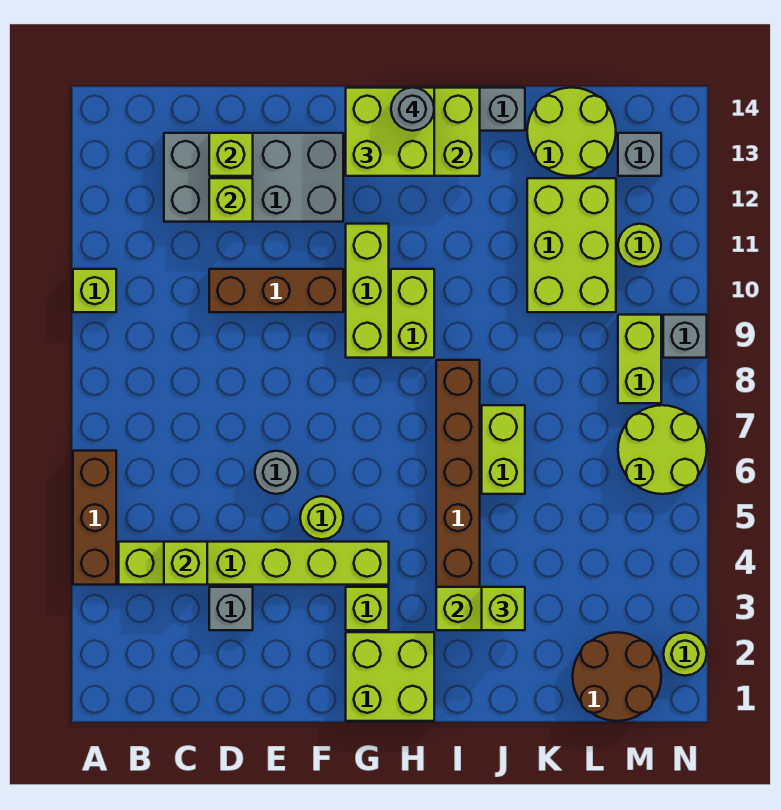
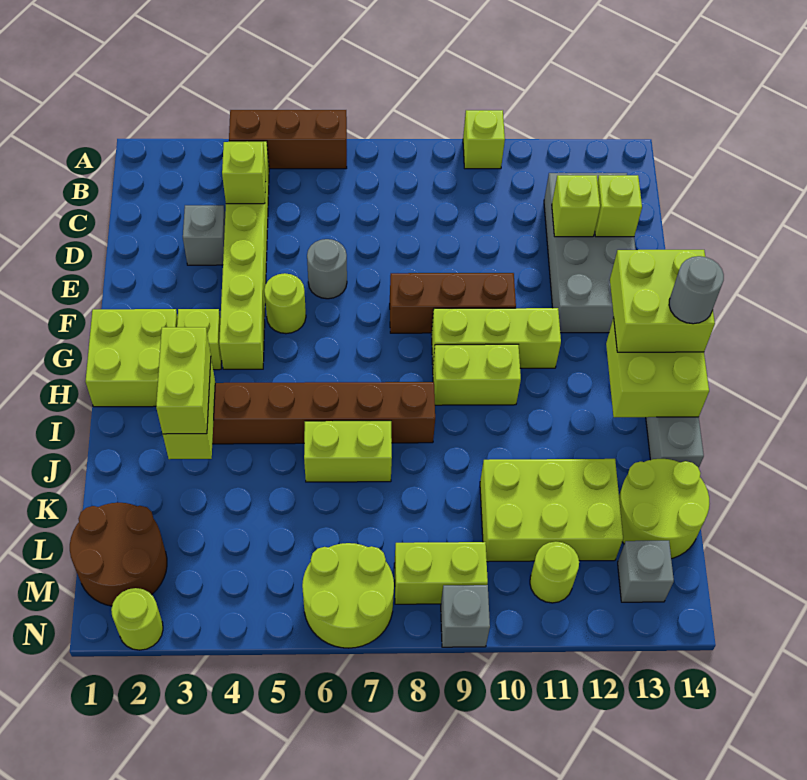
brown 1x3 brick [209,269,343,312] -> brown 1x3 brick turned to [390,273,516,333]
lime 1x1 brick [482,587,525,630] -> lime 1x2 brick [156,327,211,434]

